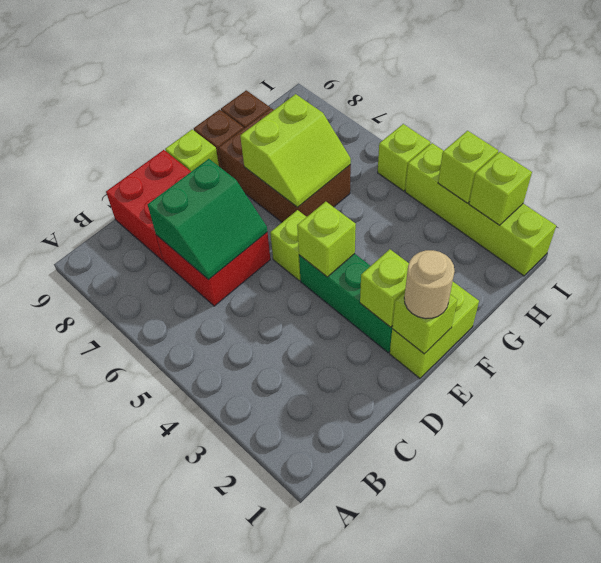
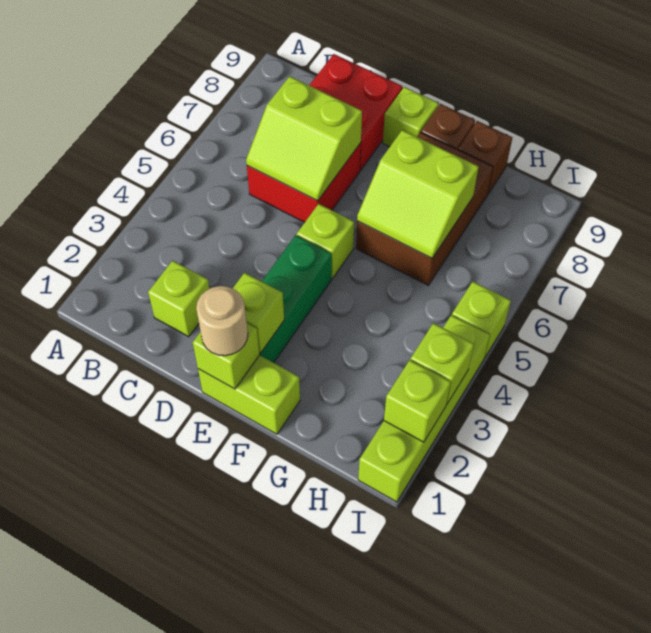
green 2x2 slope [148,159,267,280] -> lime 2x2 slope [246,76,362,201]
lime 1x1 brick [297,202,356,277] -> lime 1x1 brick moved to [148,261,209,337]

